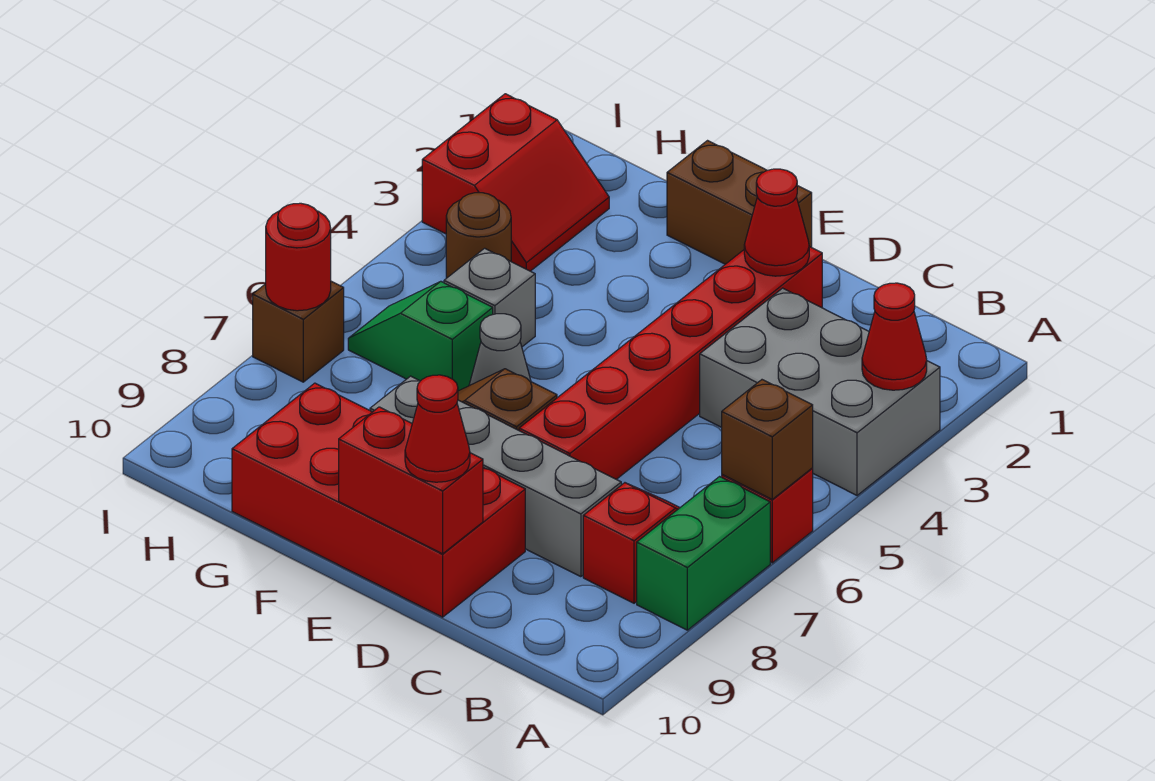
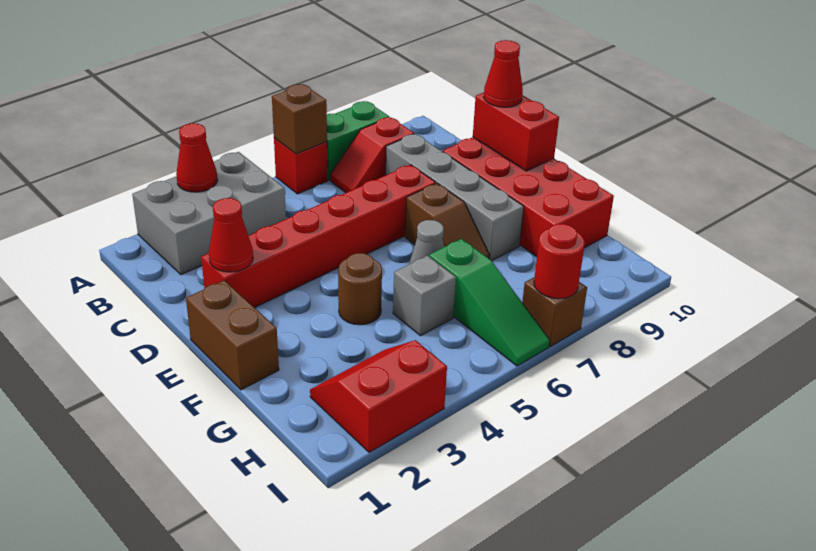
grey 2x3 brick [700,288,940,495] -> grey 2x3 brick turned to [132,152,286,275]
green 1x2 slope [348,281,493,391] -> green 1x3 slope [429,239,550,366]
brown 1x1 round brick [446,193,511,278] -> brown 1x1 round brick moved to [338,253,382,325]

